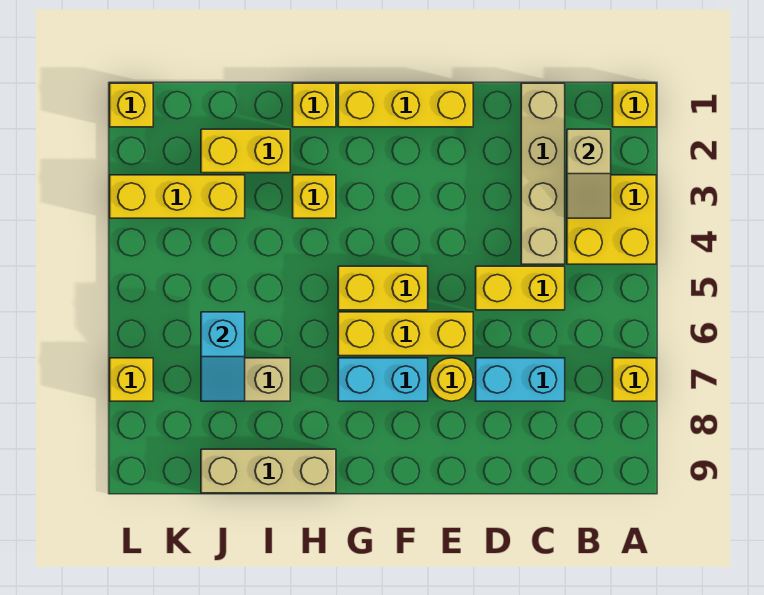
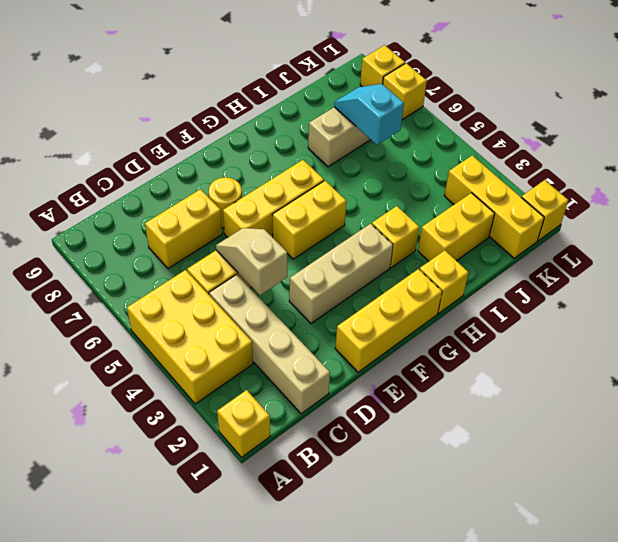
yellow 2x2 brick [567,175,656,264] -> yellow 2x3 brick [127,270,253,404]
yellow 1x1 brick [613,358,656,401] -> yellow 1x1 brick moved to [360,45,405,87]
tan 1x2 slope [567,129,611,218] -> tan 1x2 slope moved to [216,228,287,295]
cyan 1x2 brick [476,358,565,401] -> yellow 1x2 brick [145,189,222,269]
cyan 1x2 brick [338,358,428,401] -> none
tan 1x3 brick [201,449,336,493] -> tan 1x3 brick moved to [289,224,393,323]
yellow 1x3 brick [110,175,245,218] -> yellow 1x3 brick turned to [444,155,544,258]

